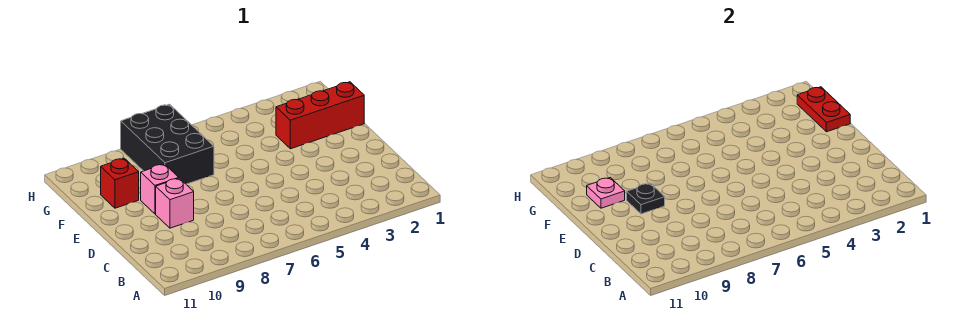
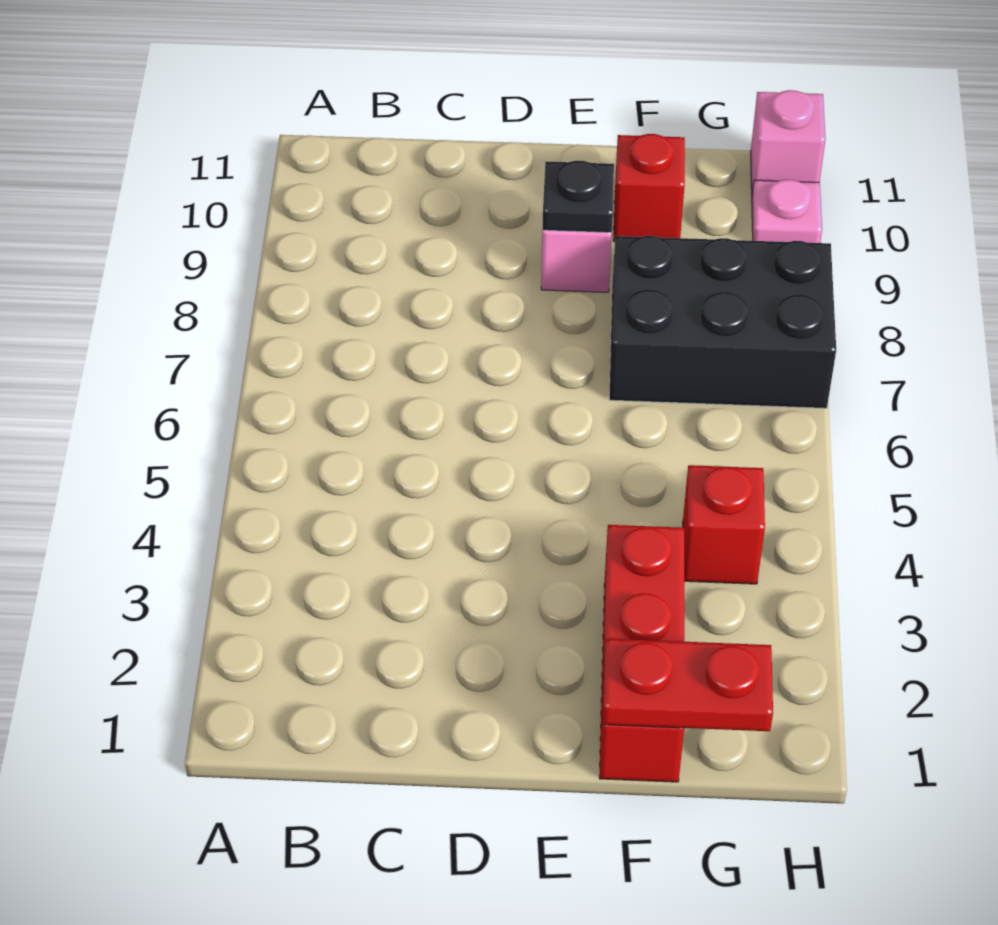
pink 1x1 brick [156,178,194,228] -> pink 1x1 brick moved to [751,90,825,192]
pink 1x1 plate [587,178,625,208] -> pink 1x1 plate moved to [752,180,822,243]
none -> red 1x1 brick [683,465,765,584]

